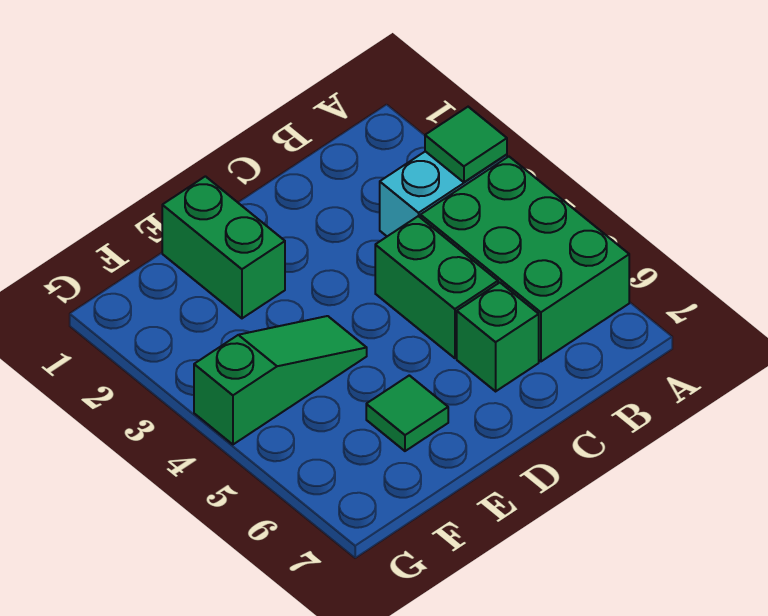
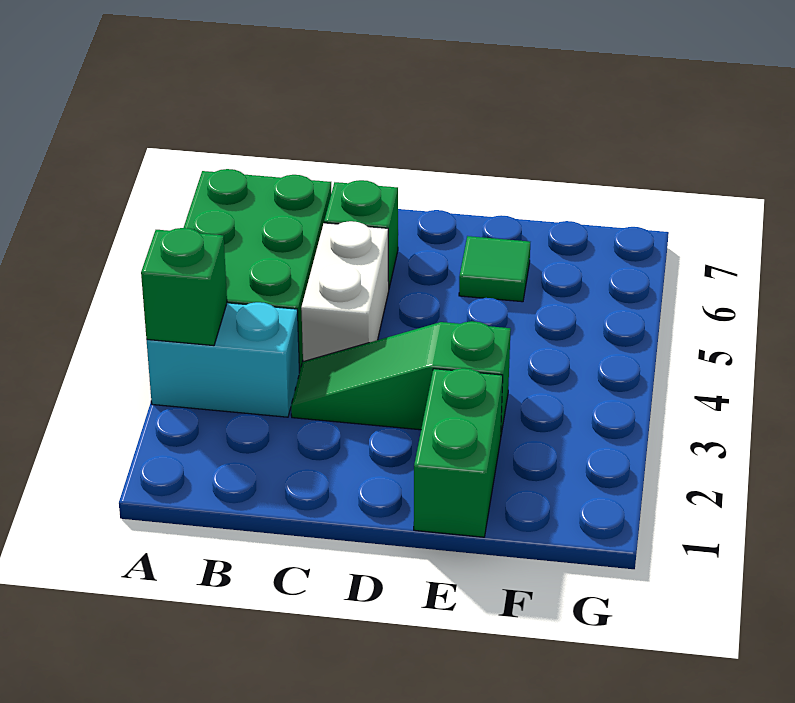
green 1x1 tile [425,107,507,182] -> green 1x1 brick [141,228,227,346]
green 1x2 brick [375,216,498,358] -> white 1x2 brick [301,221,389,362]
green 1x3 slope [194,316,367,444] -> green 1x3 slope moved to [291,321,511,434]

